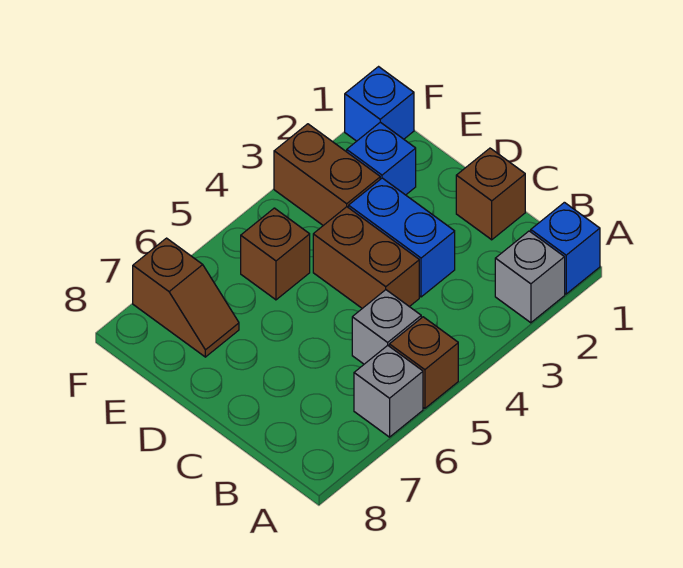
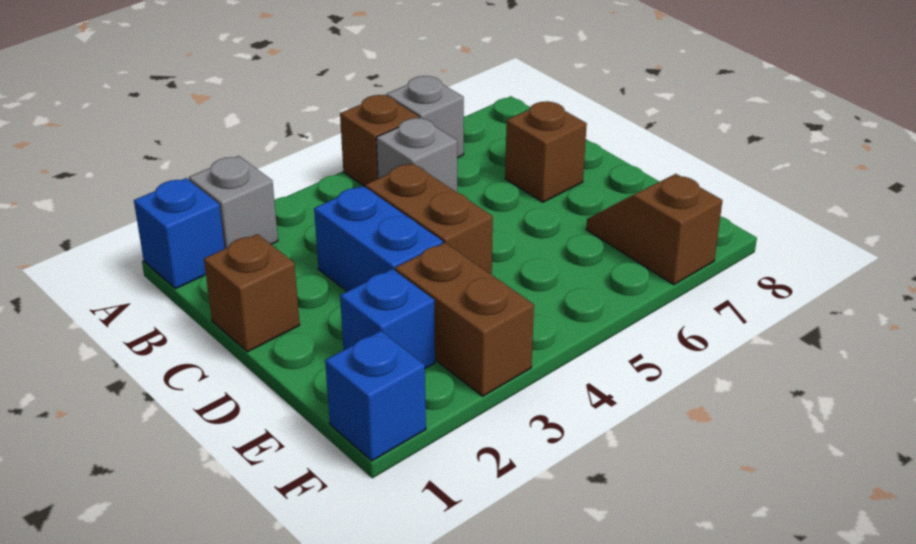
brown 1x1 brick [241,208,310,300] -> brown 1x1 brick moved to [505,101,587,202]

